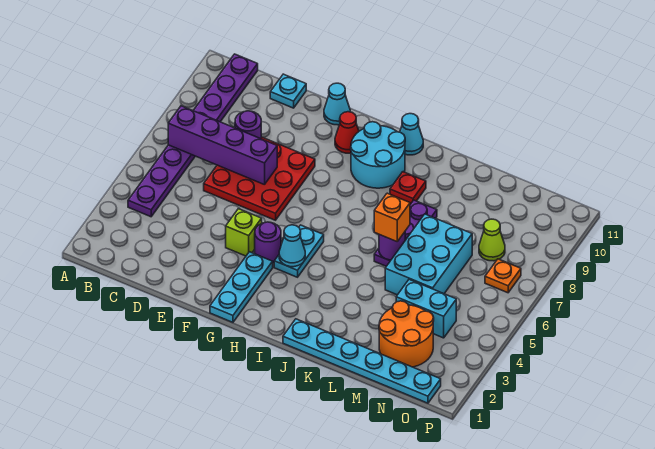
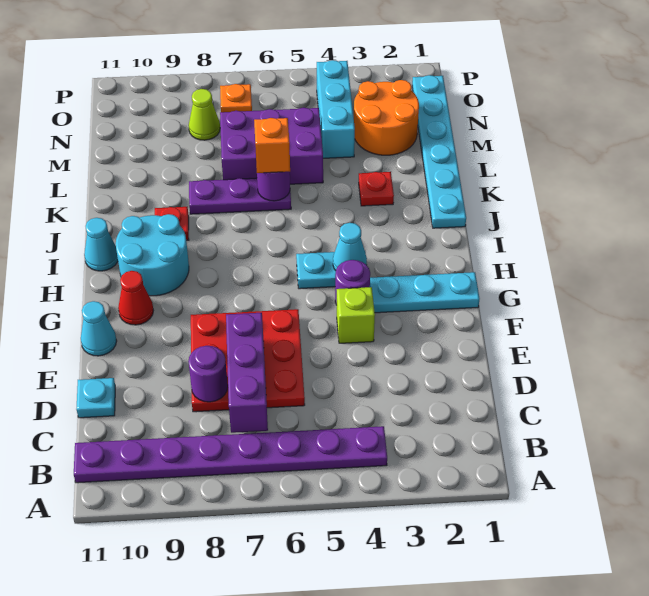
purple 1x4 brick [168,106,277,185] -> purple 1x3 brick [226,313,268,433]
none -> red 1x1 plate [359,172,394,206]
cyan 2x3 brick [385,214,472,295] -> purple 2x3 brick [220,108,323,184]
cyan 1x2 brick [396,279,456,338] -> cyan 1x3 brick [317,60,355,158]

